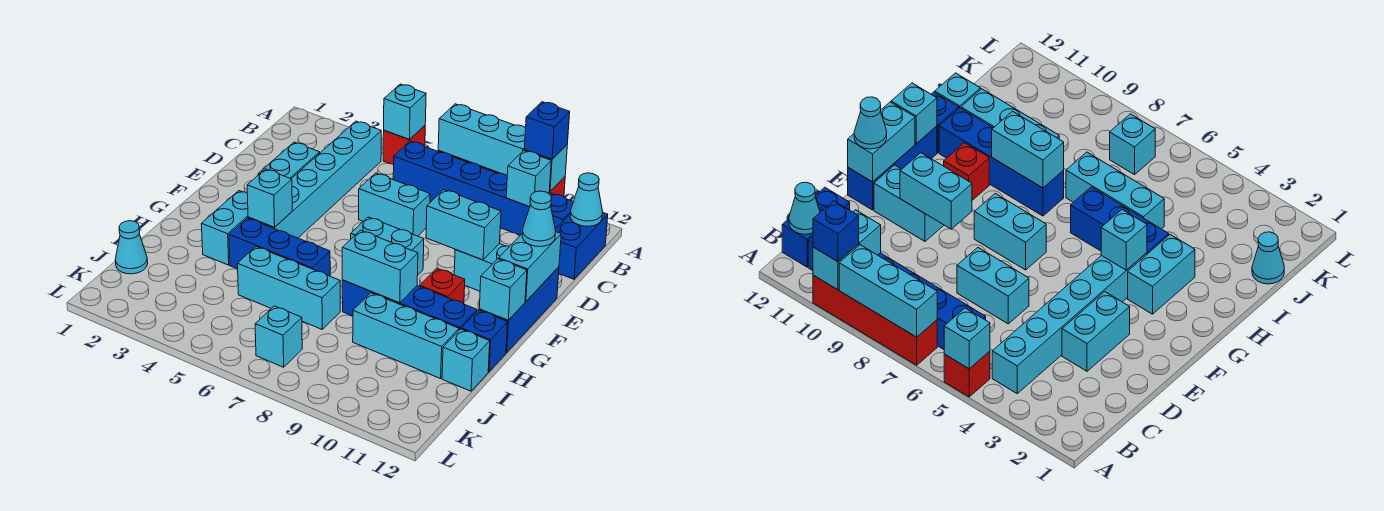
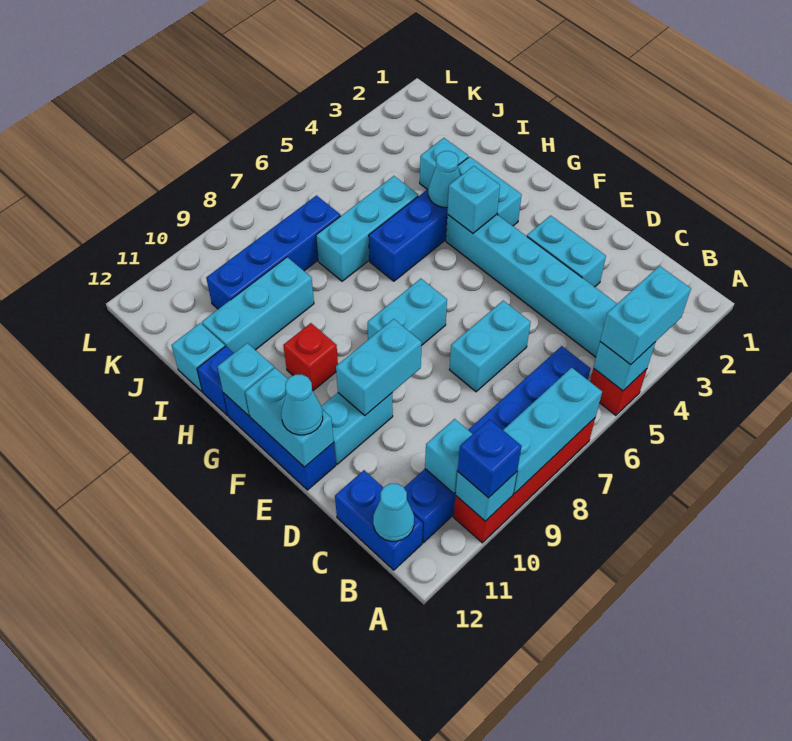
blue 1x4 brick [342,280,477,330] -> blue 1x4 brick moved to [206,196,341,309]
cyan 1x2 brick [342,230,418,303] -> cyan 1x2 brick moved to [600,266,691,365]
cyan 1x1 cone [115,221,148,274] -> cyan 1x1 cone moved to [428,151,460,207]
cyan 1x1 brick [255,306,302,367] -> cyan 1x1 brick moved to [420,138,468,189]

